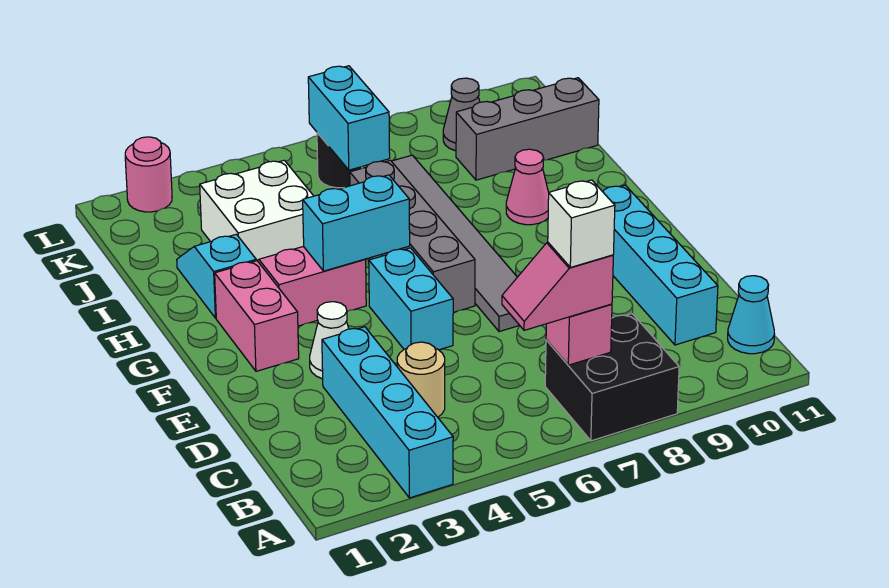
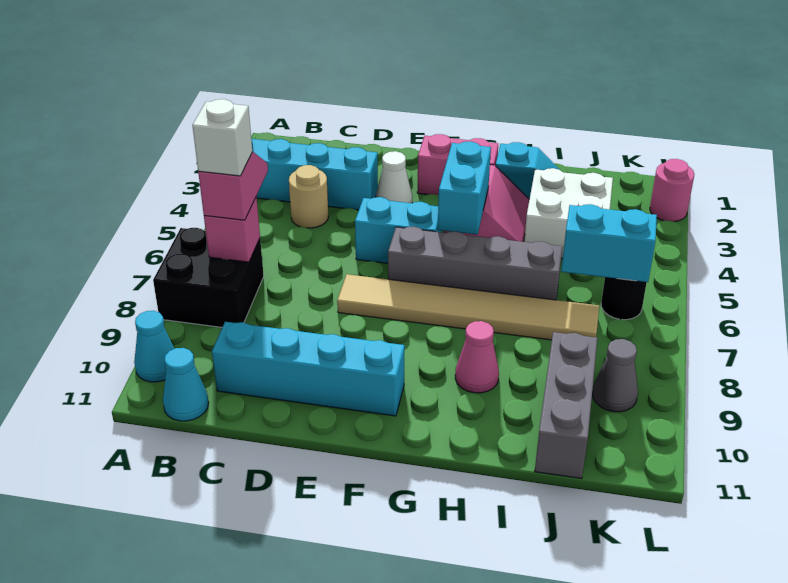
none -> cyan 1x1 cone [134,311,174,382]
grey 1x6 tile [392,155,520,332] -> tan 1x6 tile [337,274,599,340]

